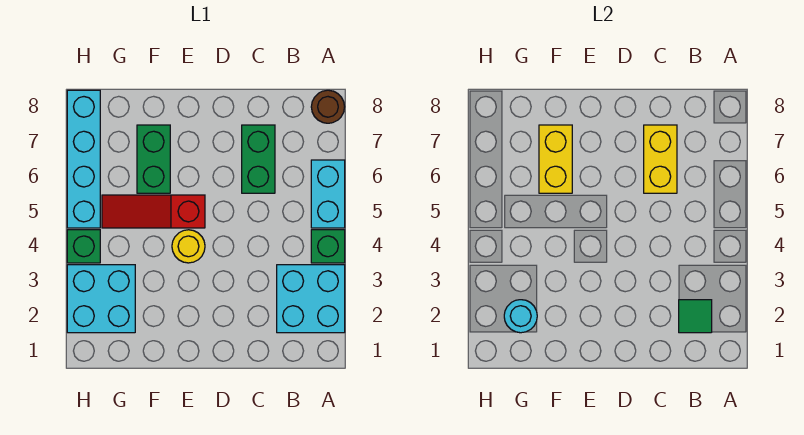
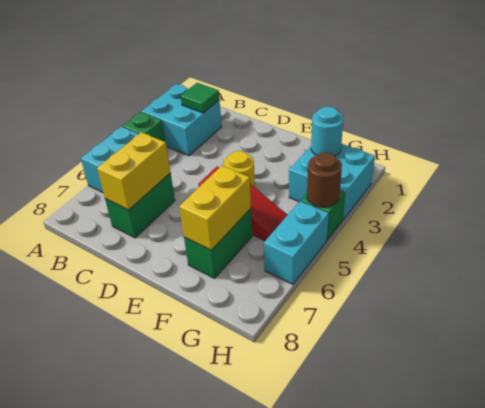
brown 1x1 round brick [311,90,345,123] -> brown 1x1 round brick moved to [307,153,342,207]
cyan 1x4 brick [67,90,100,228] -> cyan 1x2 brick [264,201,329,284]

